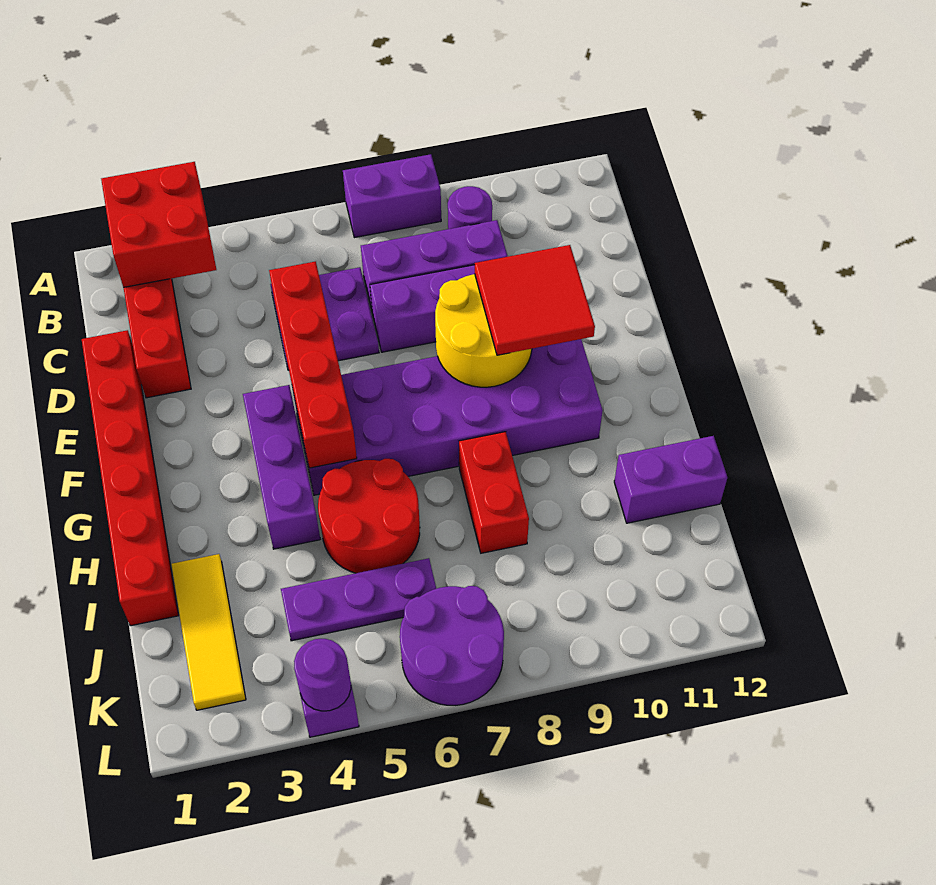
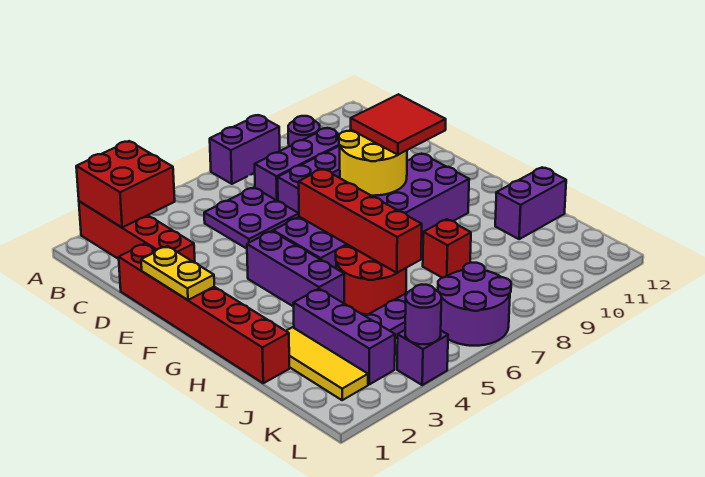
red 1x4 brick [269,261,357,468] -> red 1x4 brick moved to [299,169,422,273]
none -> yellow 1x2 plate [141,246,214,300]
red 1x2 brick [459,432,529,553] -> red 1x1 brick [423,219,471,278]
none -> purple 1x3 brick [294,289,395,384]

